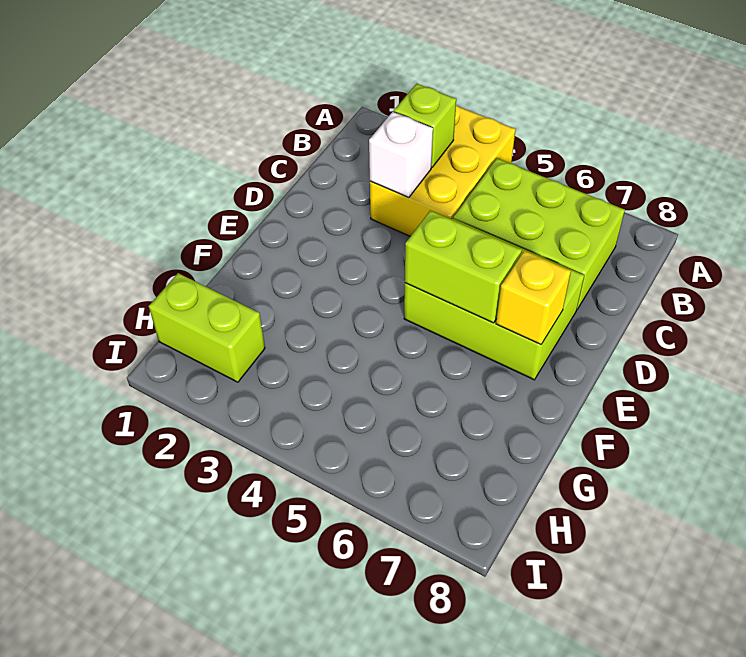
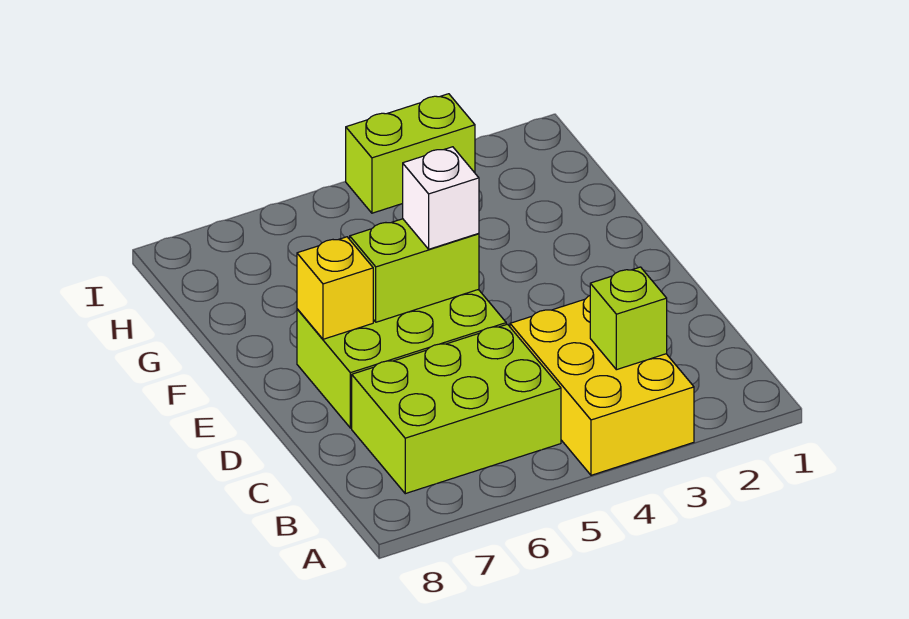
white 1x1 brick [369,112,433,198] -> white 1x1 brick moved to [403,147,479,249]
lime 1x2 brick [149,273,265,382] -> lime 1x2 brick moved to [346,94,475,213]

